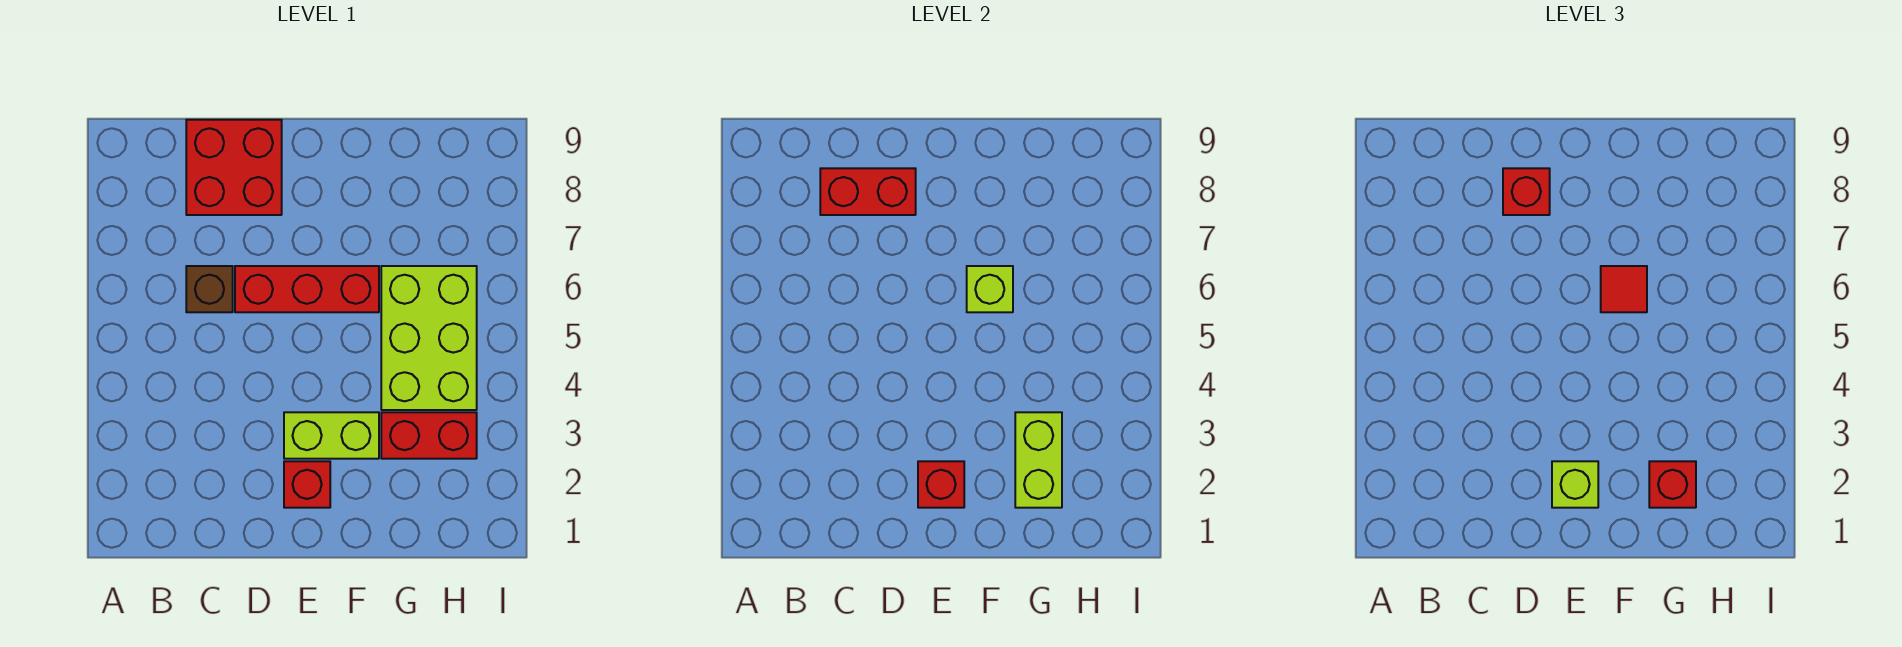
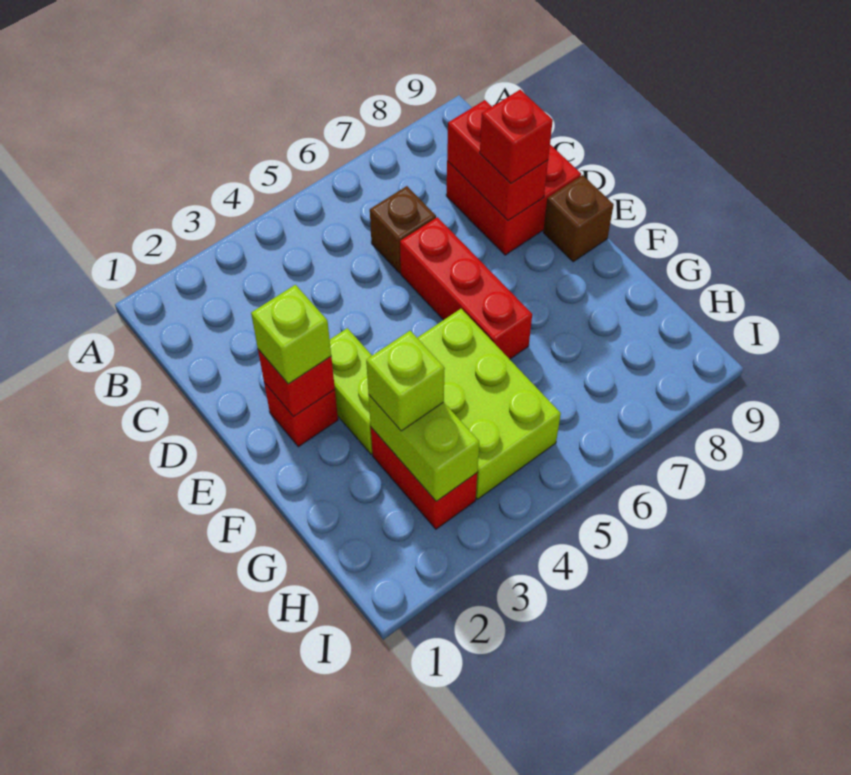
none -> brown 1x1 brick [543,175,614,262]
lime 1x1 brick [967,266,1013,312] -> lime 1x1 brick moved to [366,331,445,431]
red 1x1 tile [1601,266,1647,312] -> none
lime 1x2 brick [1015,412,1062,508] -> lime 1x2 brick turned to [369,395,479,501]
red 1x1 brick [1649,461,1696,508] -> none
lime 2x3 brick [381,266,477,410] -> lime 2x3 brick turned to [417,309,561,499]

